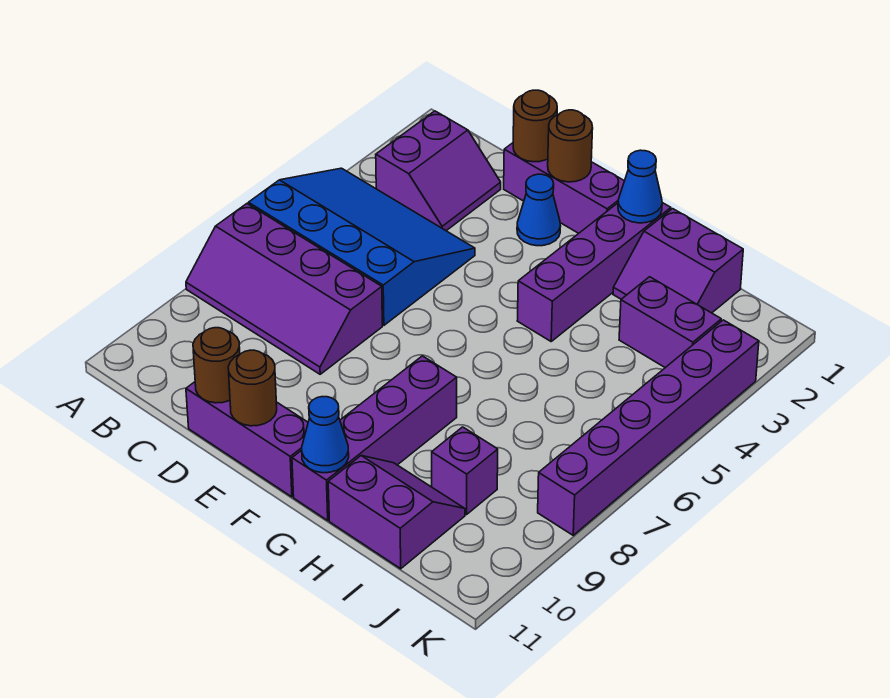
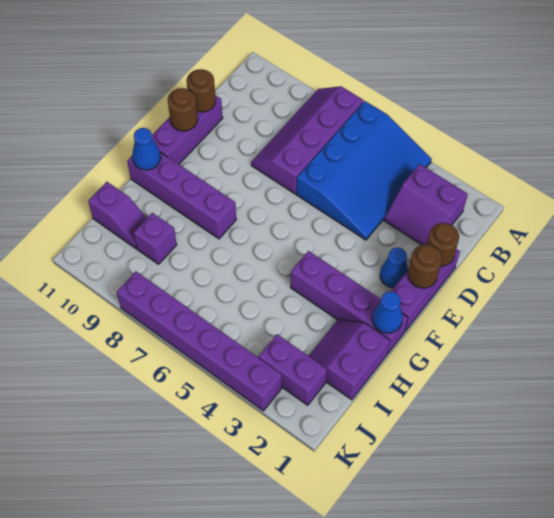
purple 2x2 slope [328,456,465,569] -> purple 1x2 slope [88,182,147,248]
purple 1x2 brick [619,277,721,368] -> purple 1x2 brick turned to [259,334,327,405]

